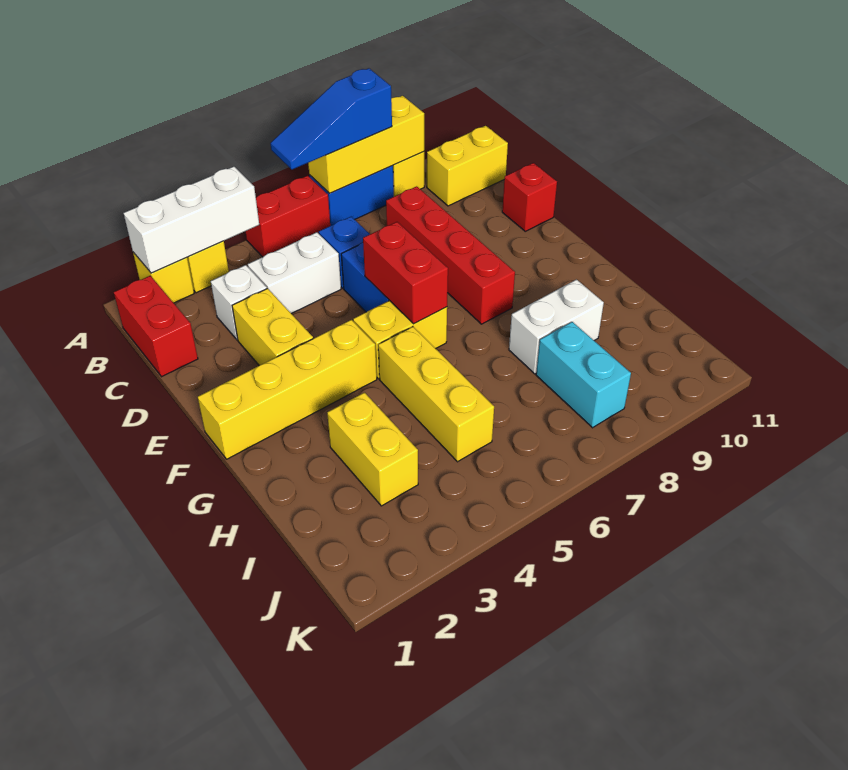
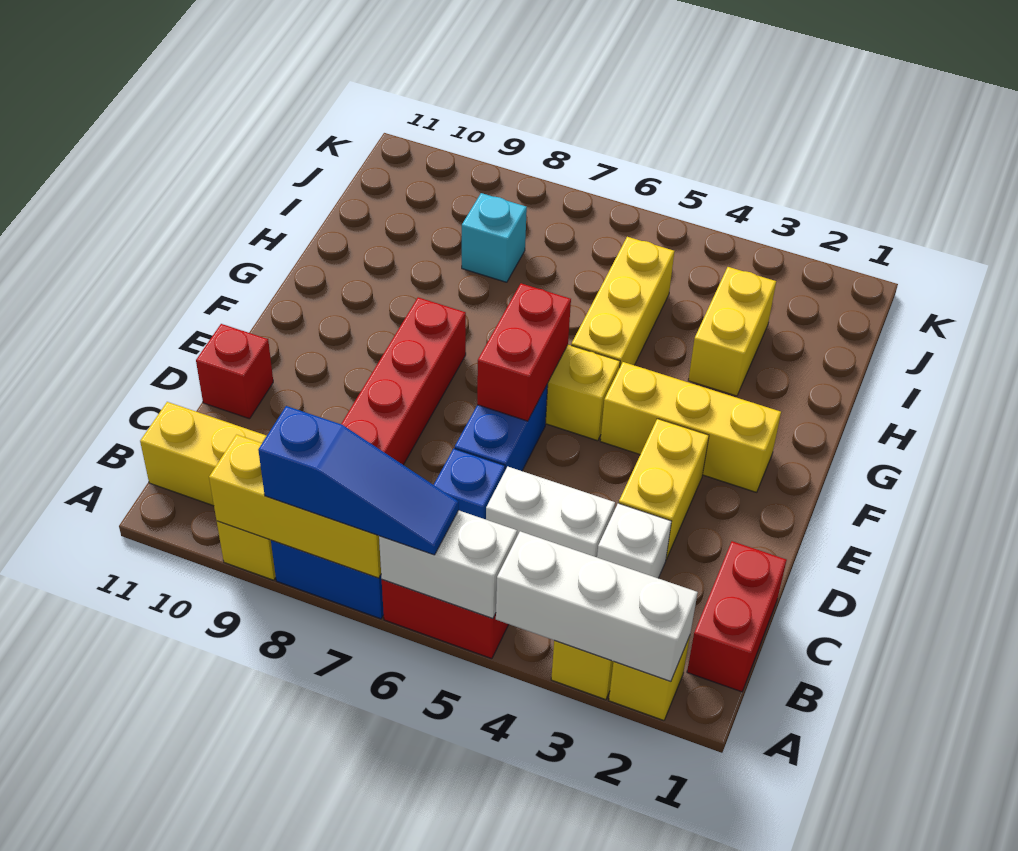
yellow 1x4 brick [198,320,377,459] -> yellow 1x3 brick [600,362,781,492]
white 1x2 brick [509,280,604,374] -> white 1x2 brick moved to [379,510,517,618]
cyan 1x2 brick [536,322,631,428] -> cyan 1x1 brick [462,193,527,282]

